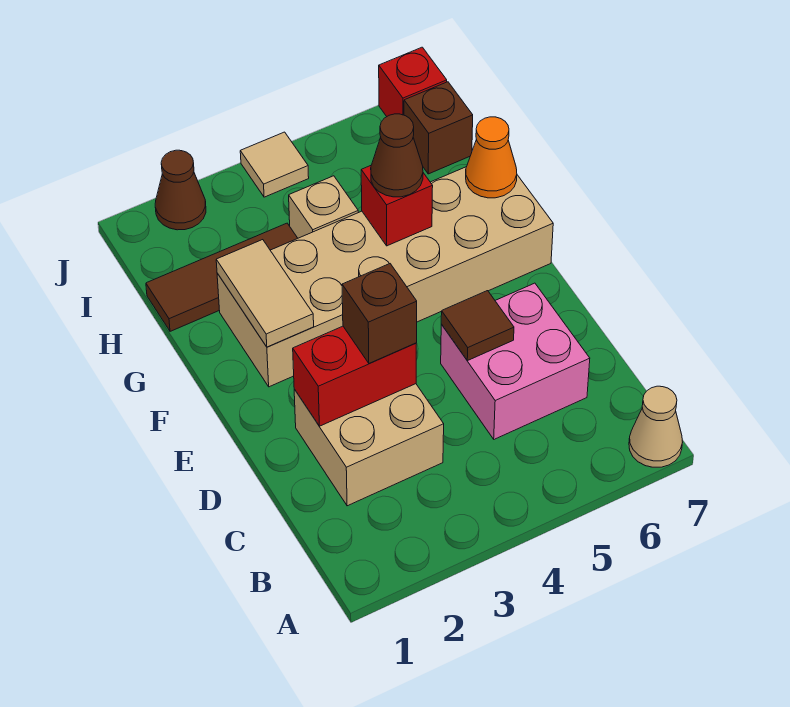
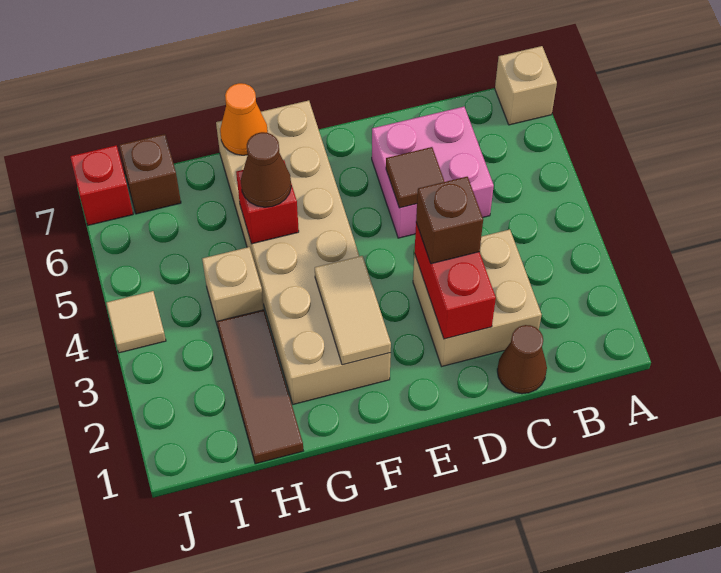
tan 1x1 cone [629,386,683,467] -> tan 1x1 brick [495,46,557,125]
tan 1x2 tile [216,240,314,347] -> tan 1x2 tile turned to [315,256,391,365]
brown 1x1 cone [155,150,206,230] -> brown 1x1 cone moved to [497,325,547,394]

